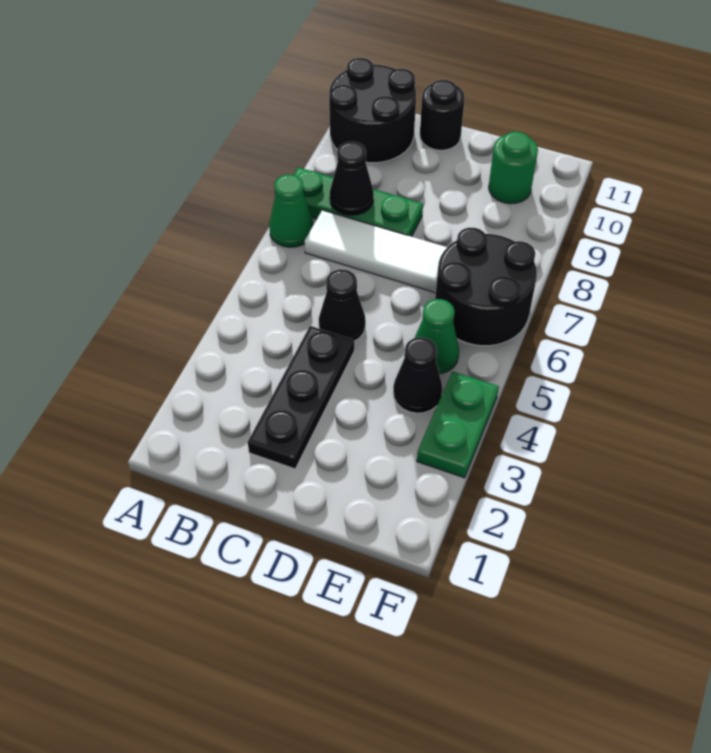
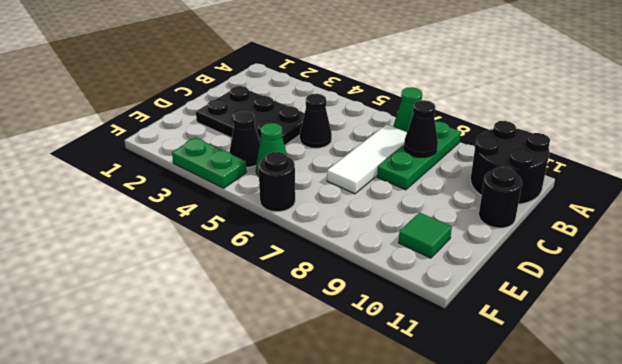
black 1x3 plate [248,326,354,469] -> black 2x3 plate [196,86,305,146]
black 2x2 round brick [435,228,537,346] -> black 1x1 round brick [258,152,295,212]
green 1x1 round brick [489,132,538,204] -> green 1x1 tile [398,212,452,258]

